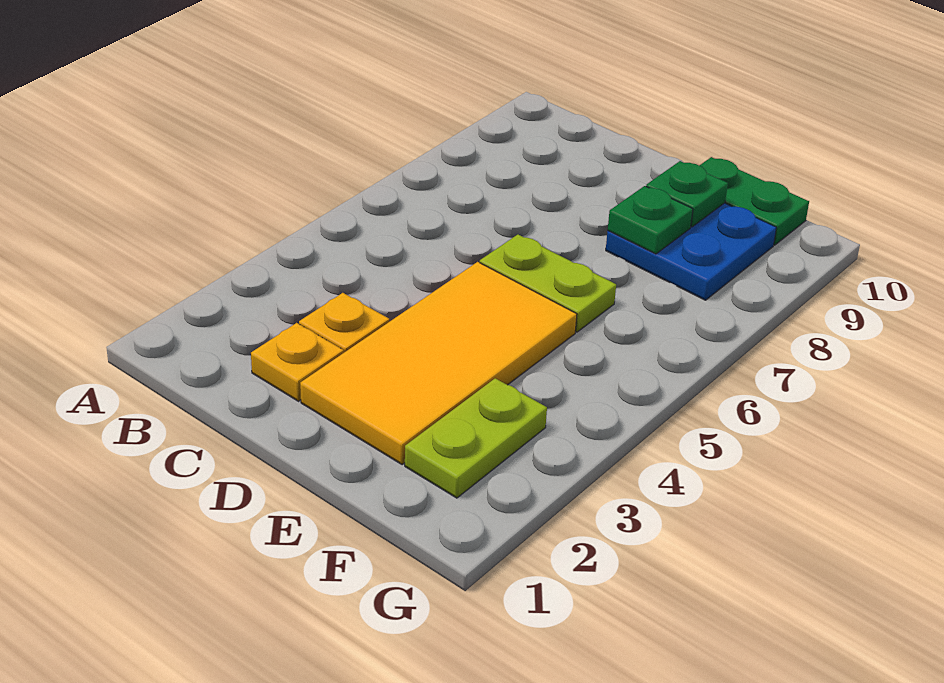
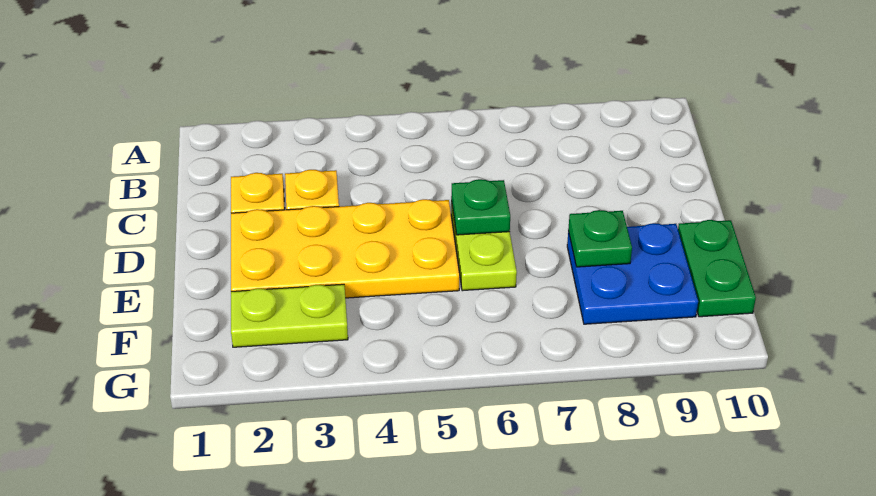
yellow 2x4 tile [300,262,577,465] -> yellow 2x4 plate [231,199,459,298]
green 1x1 plate [646,161,728,227] -> green 1x1 plate moved to [451,179,510,235]

